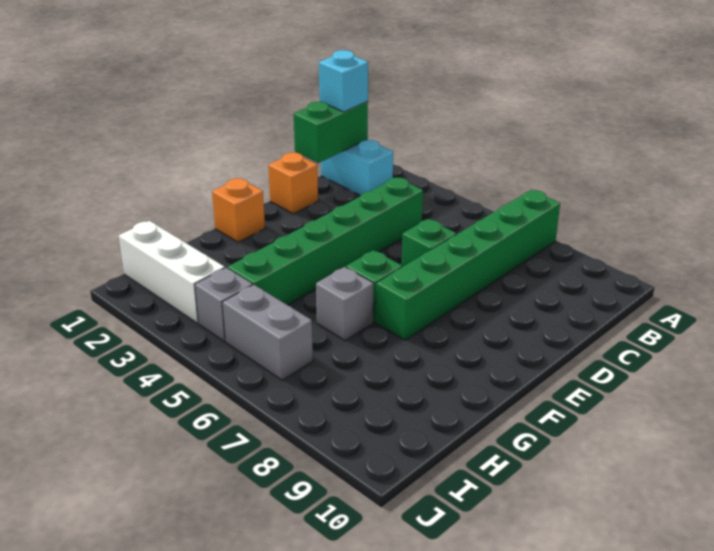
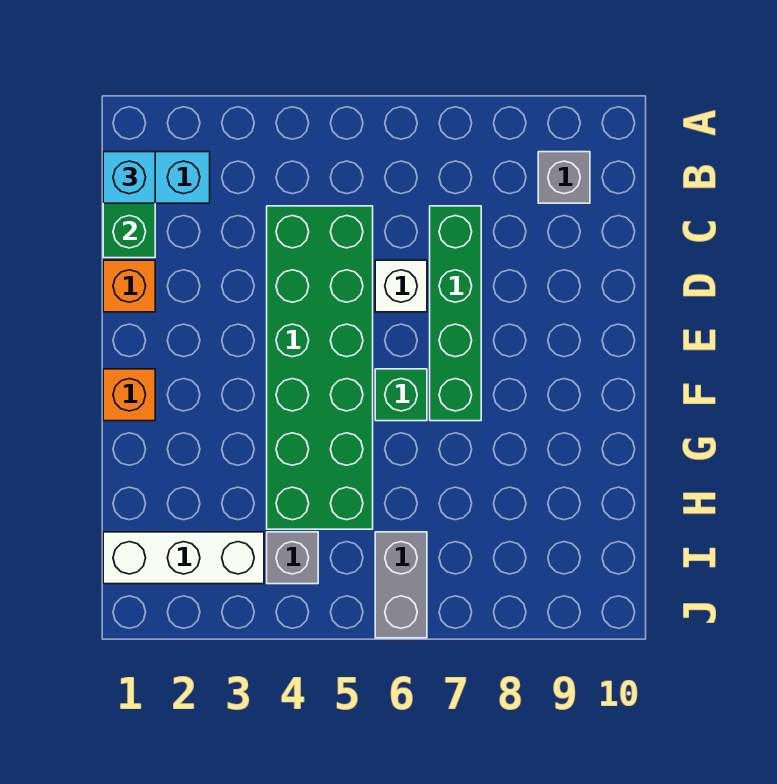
green 1x6 brick [376,190,560,340] -> green 1x4 brick [430,206,481,421]
green 1x6 brick [228,177,423,305] -> green 2x6 brick [267,206,373,529]
green 1x1 brick [402,219,456,267] -> white 1x1 brick [375,260,427,312]
grey 1x1 brick [316,267,373,341] -> grey 1x1 brick moved to [538,152,590,203]
grey 1x2 brick [222,285,313,380] -> grey 1x2 brick turned to [375,532,427,638]

